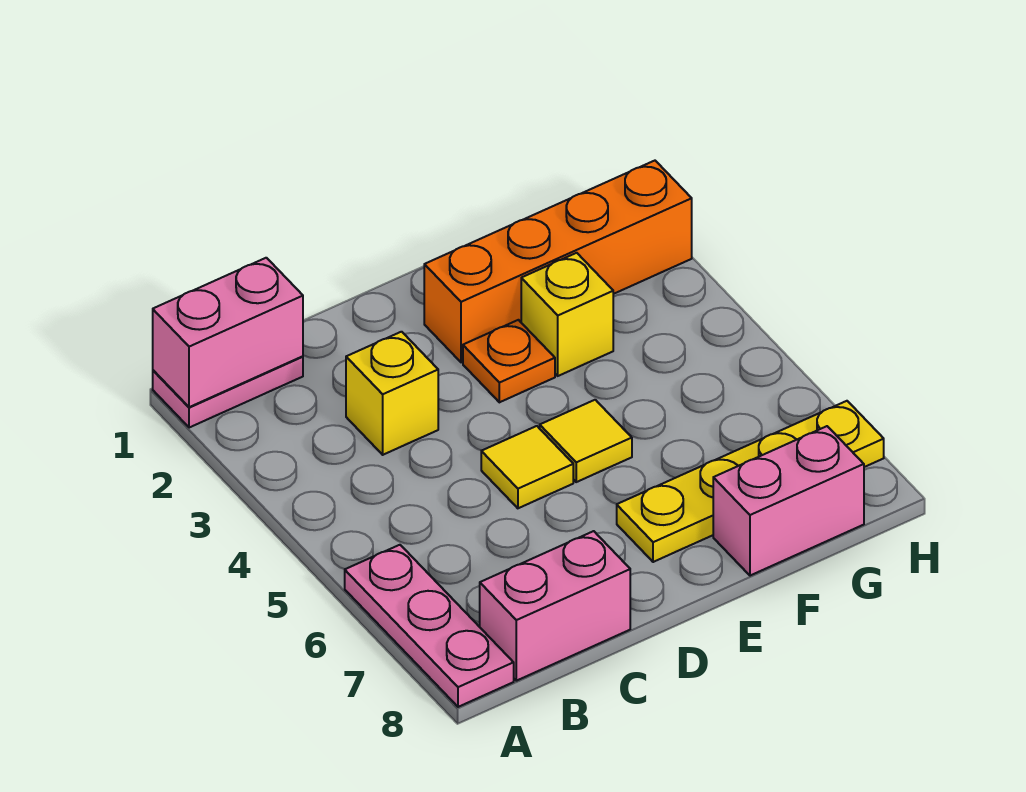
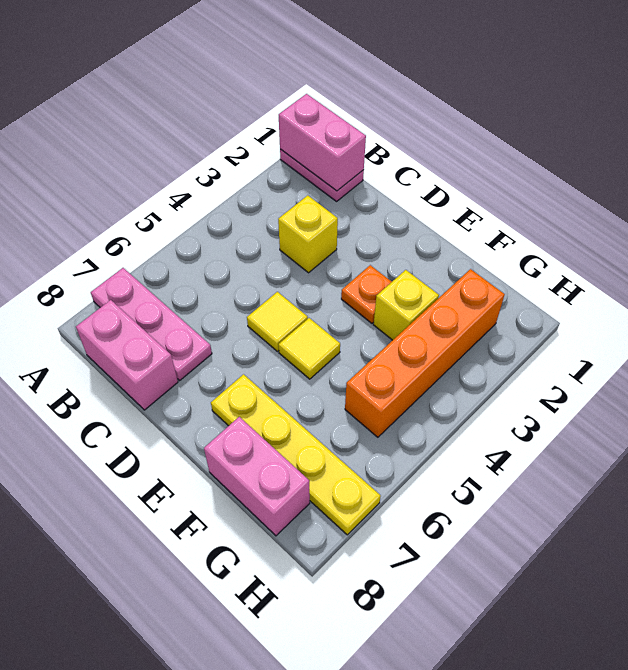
pink 1x3 plate [345,545,514,707] -> pink 1x3 plate turned to [91,268,212,380]
orange 1x4 brick [424,161,692,362] -> orange 1x4 brick turned to [345,269,505,437]

